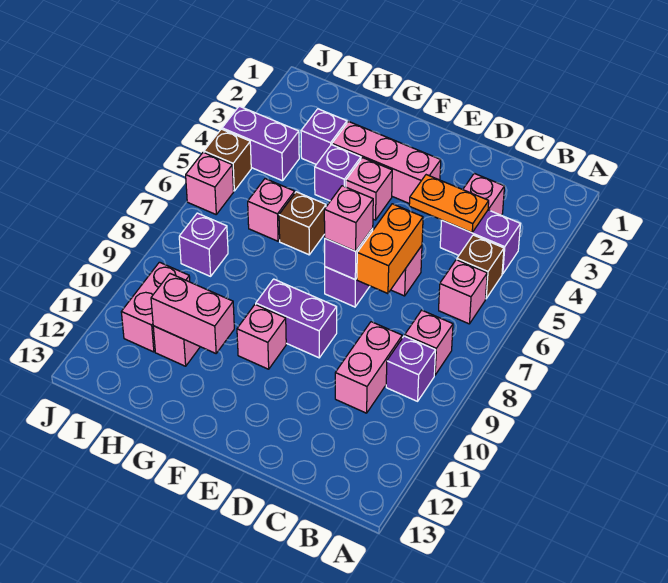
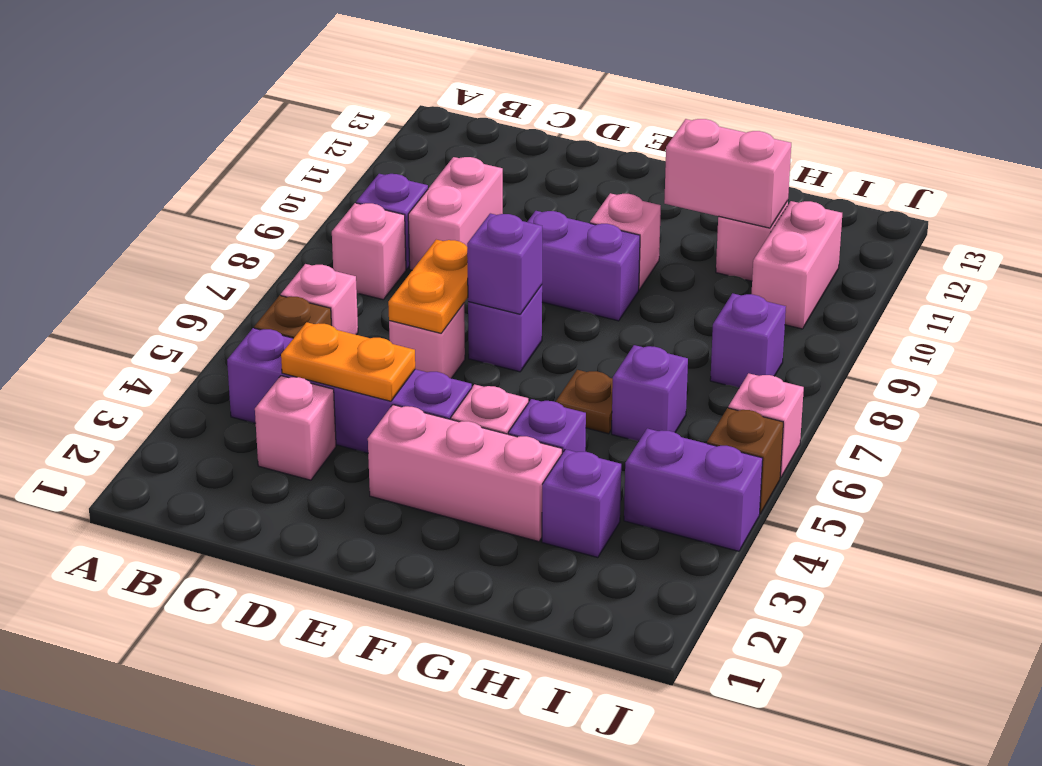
purple 1x2 brick [440,210,520,274] -> purple 1x4 brick [227,328,472,453]
orange 1x2 brick [357,204,423,294] -> orange 1x2 plate [388,240,468,333]
pink 1x1 brick [324,186,373,251] -> none
brown 1x1 brick [279,192,326,255] -> brown 1x1 plate [556,370,613,434]
pink 1x1 brick [248,179,295,241] -> purple 1x1 brick [612,345,688,441]

